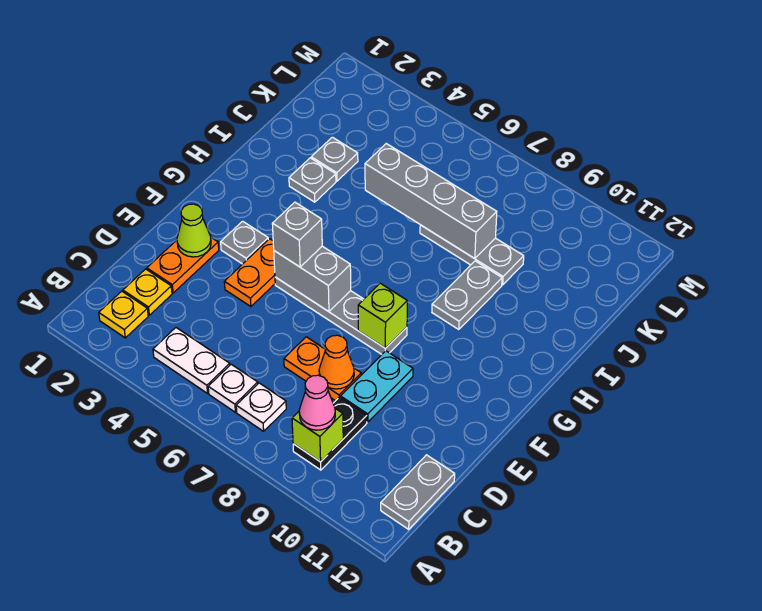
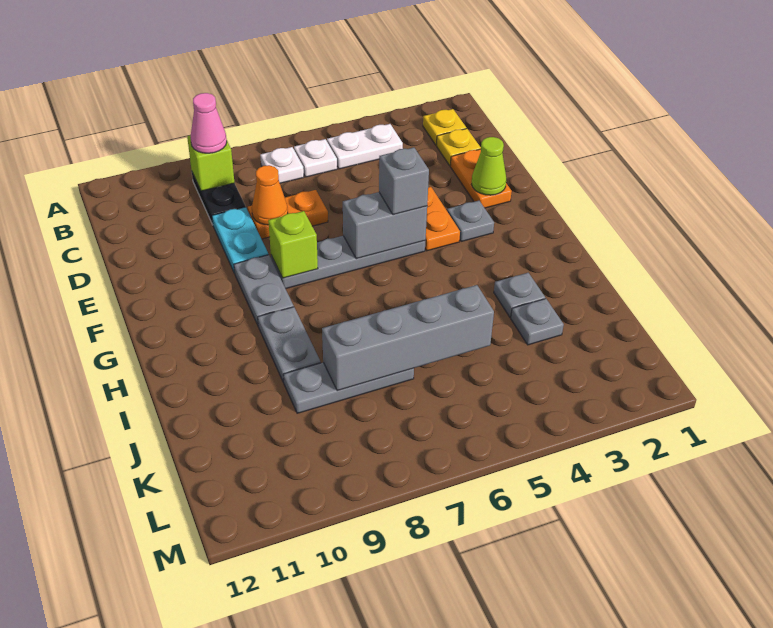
grey 1x2 plate [381,455,455,529] -> grey 1x2 plate moved to [234,255,294,325]

